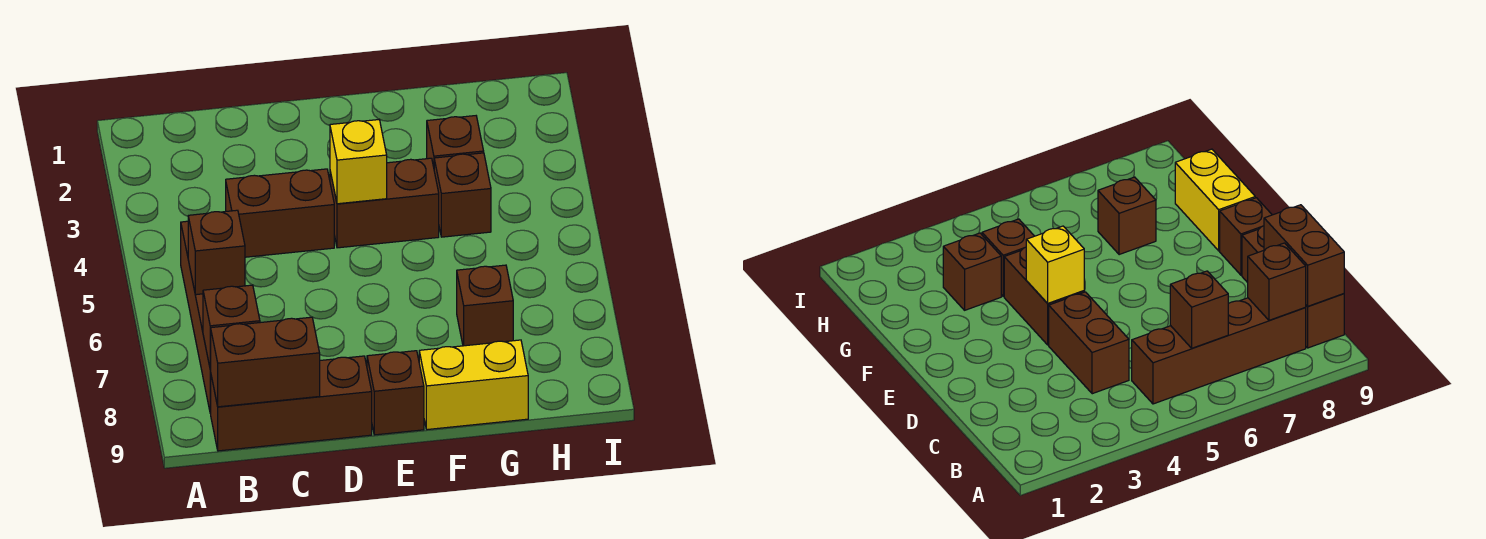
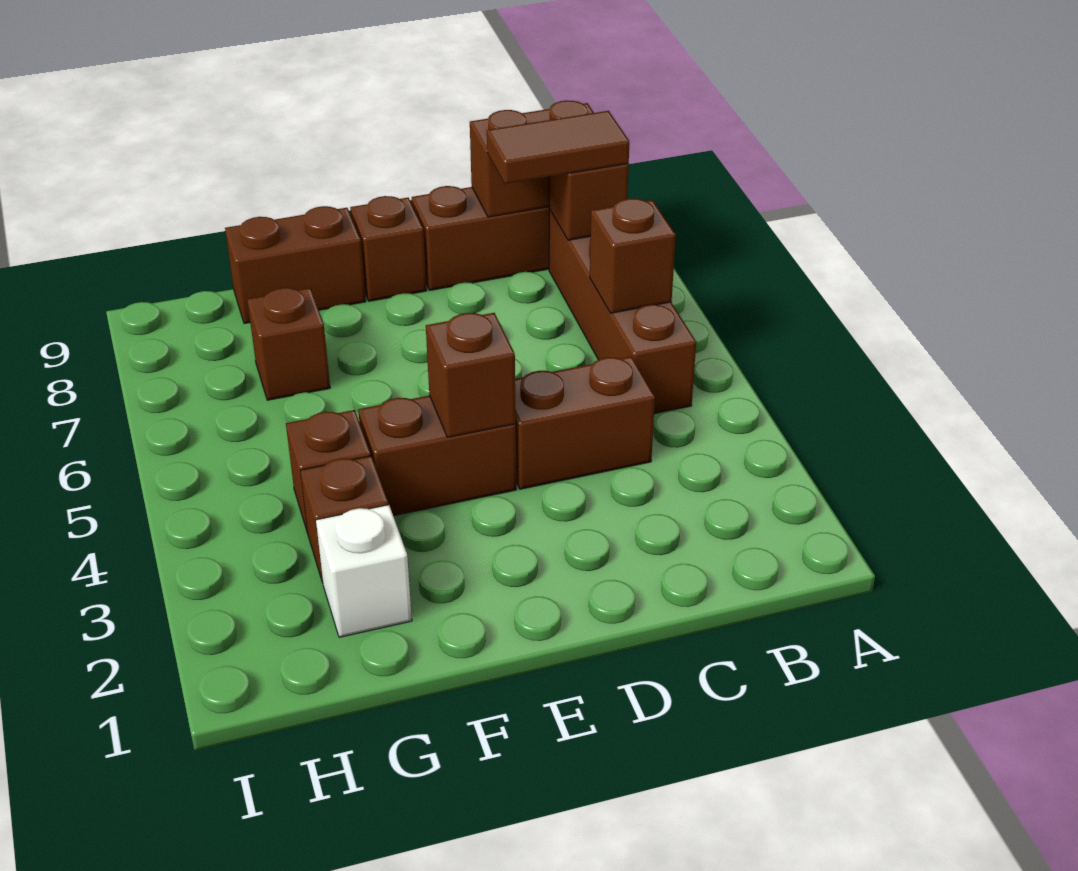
none -> brown 1x2 tile [487,111,629,184]
yellow 1x1 brick [330,119,387,204] -> brown 1x1 brick [426,313,516,437]
yellow 1x2 brick [419,340,528,430] -> brown 1x2 brick [225,206,366,324]
none -> white 1x1 brick [316,505,412,637]

